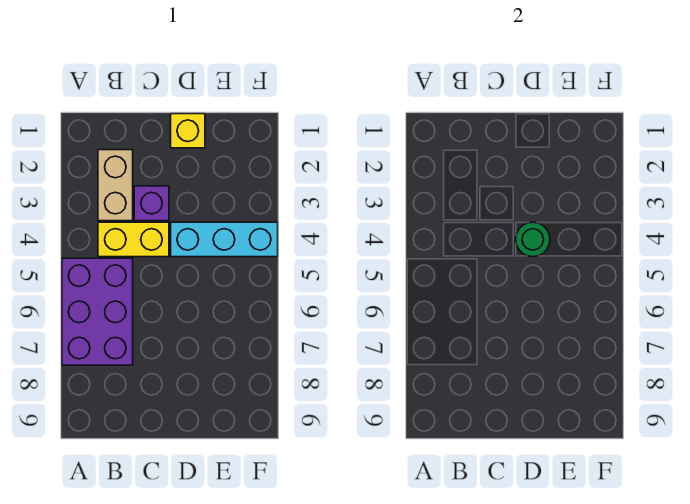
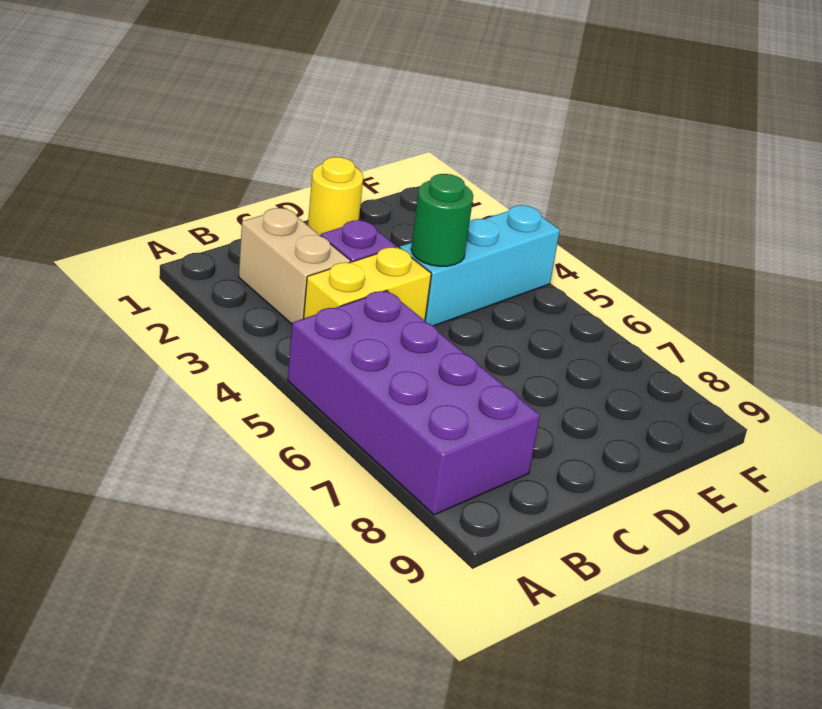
purple 2x3 brick [62,258,133,365] -> purple 2x4 brick [288,290,540,515]
yellow 1x1 brick [171,114,205,148] -> yellow 1x1 round brick [308,157,363,236]

